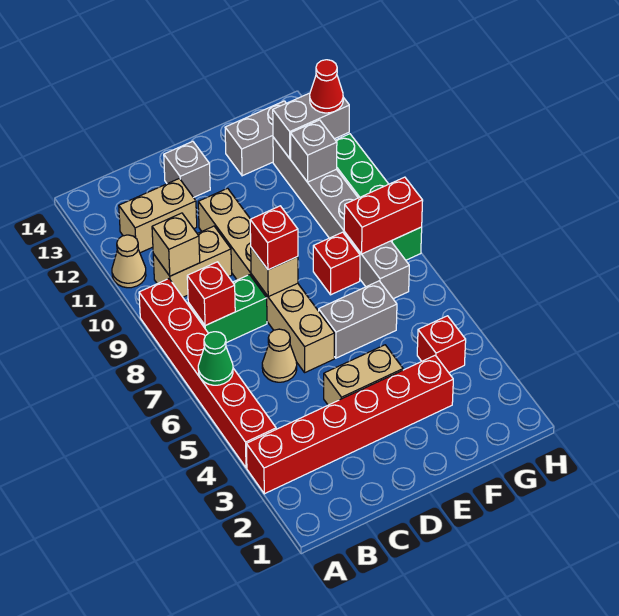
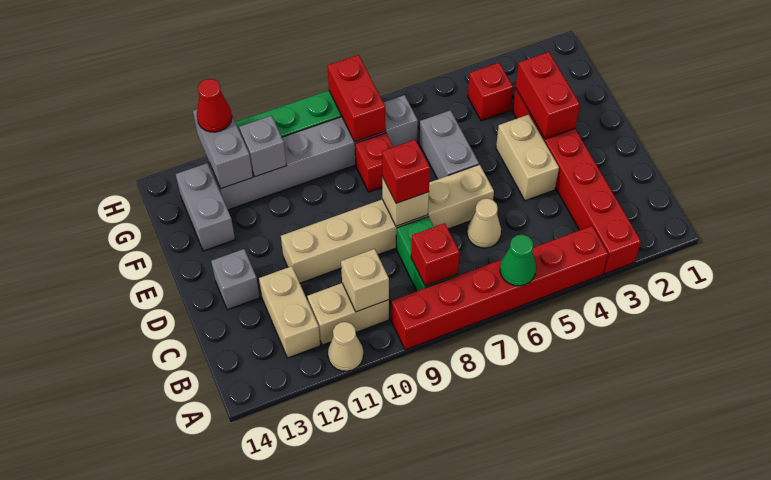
tan 1x2 brick [153,226,232,297] -> tan 1x2 brick turned to [307,283,389,345]
none -> red 1x2 brick [516,52,580,139]

